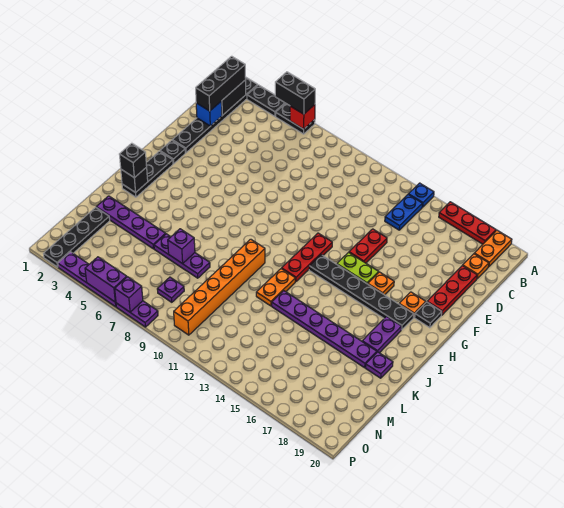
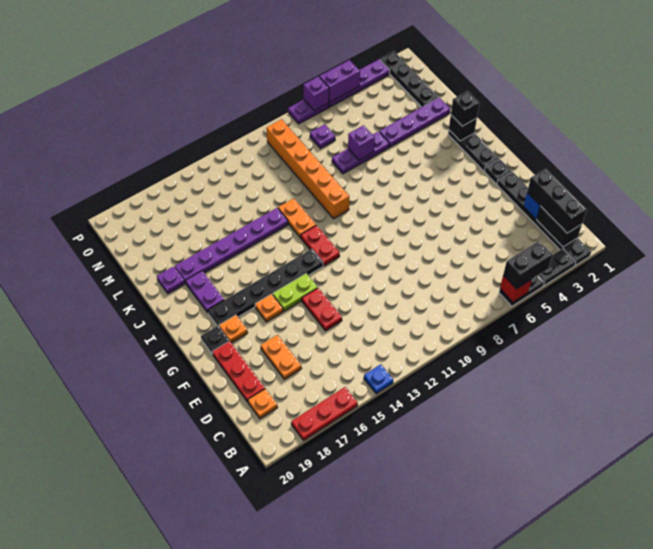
orange 1x2 plate [474,230,512,267] -> orange 1x2 plate moved to [261,335,302,379]
blue 1x2 plate [385,195,422,230] -> none
red 1x3 plate [282,233,332,282] -> red 1x2 plate [301,225,340,266]

